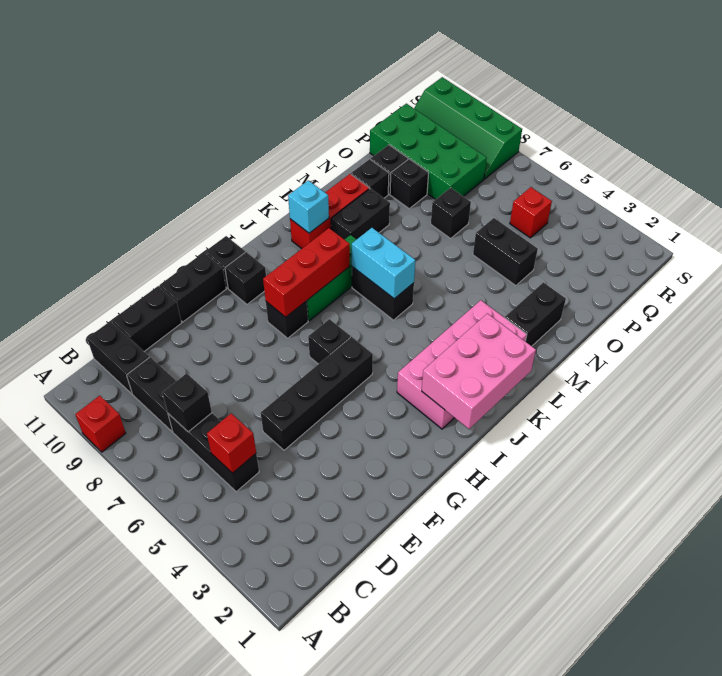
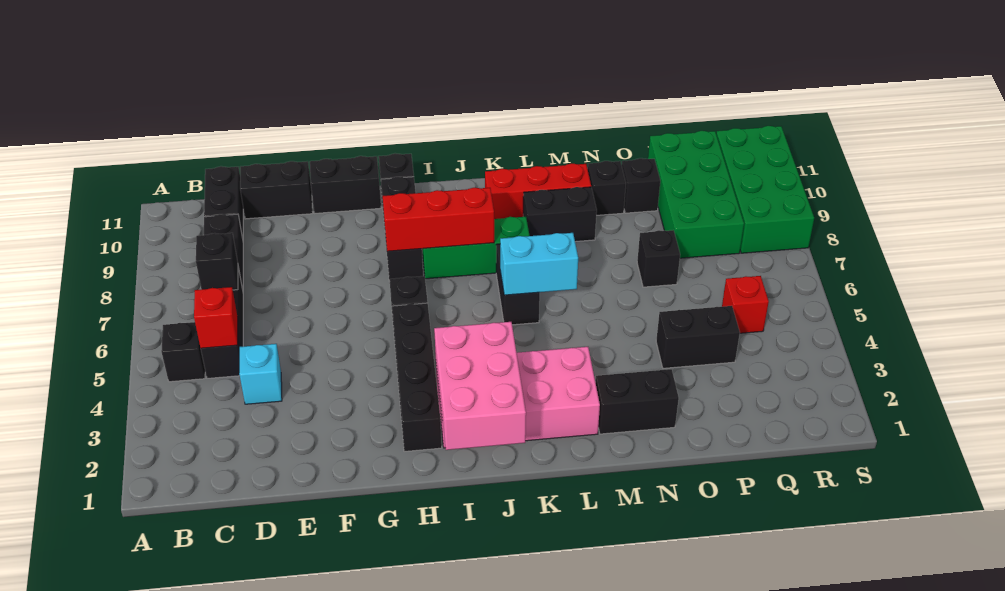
red 1x1 brick [75,395,126,452] -> none
black 1x4 brick [261,337,373,450] -> black 1x4 brick turned to [392,303,442,451]
pink 2x3 brick [422,313,536,429] -> pink 2x3 brick turned to [434,322,526,450]
cyan 1x2 brick [352,228,415,299] -> cyan 1x2 brick turned to [500,233,578,295]
cyan 1x1 brick [288,180,329,233] -> cyan 1x1 brick moved to [239,344,282,404]
black 1x2 brick [473,218,538,286] -> black 1x2 brick turned to [656,306,740,368]
black 1x1 brick [390,159,429,209] -> black 1x1 brick moved to [161,322,205,382]
green 2x4 slope [414,77,522,179] -> green 2x4 brick [716,126,814,253]

